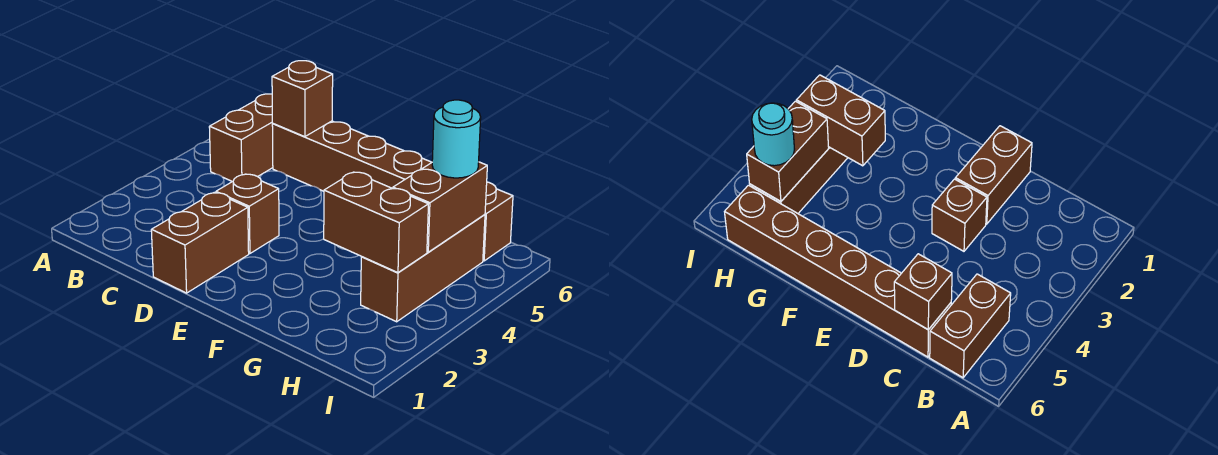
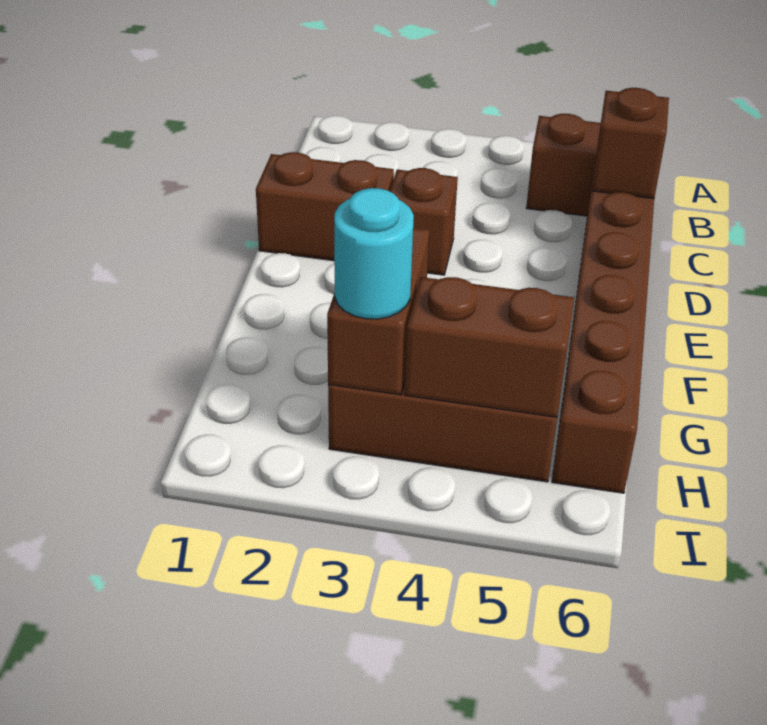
cyan 1x1 round brick [432,100,481,178] -> cyan 1x1 round brick moved to [334,188,414,319]

